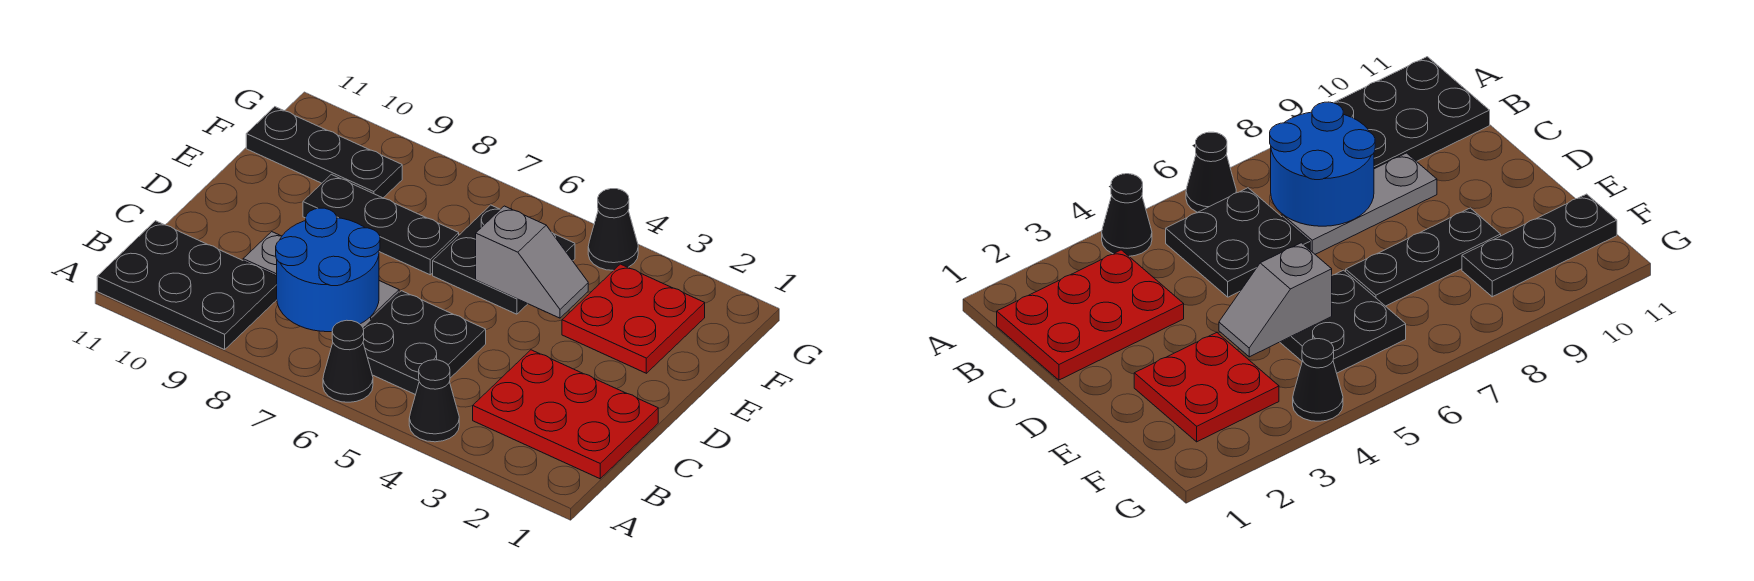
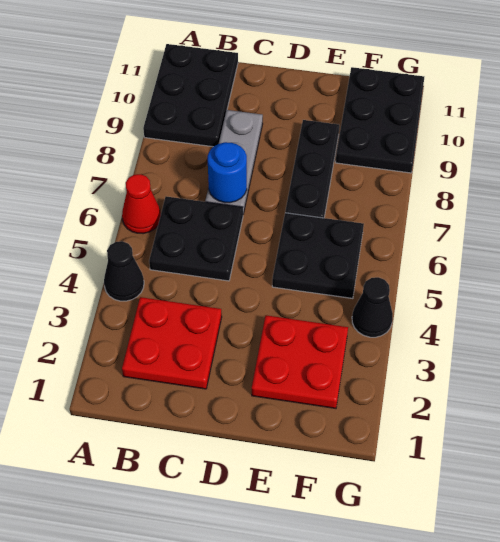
black 1x1 cone [323,320,373,402] -> red 1x1 cone [122,174,161,234]
red 2x3 plate [473,350,658,479] -> red 2x2 plate [122,297,222,389]
blue 2x2 round brick [276,208,380,332] -> blue 1x1 round brick [208,142,247,203]
grey 1x2 slope [476,206,588,318] -> none
black 1x3 plate [246,107,402,198] -> black 2x3 plate [336,67,424,173]

